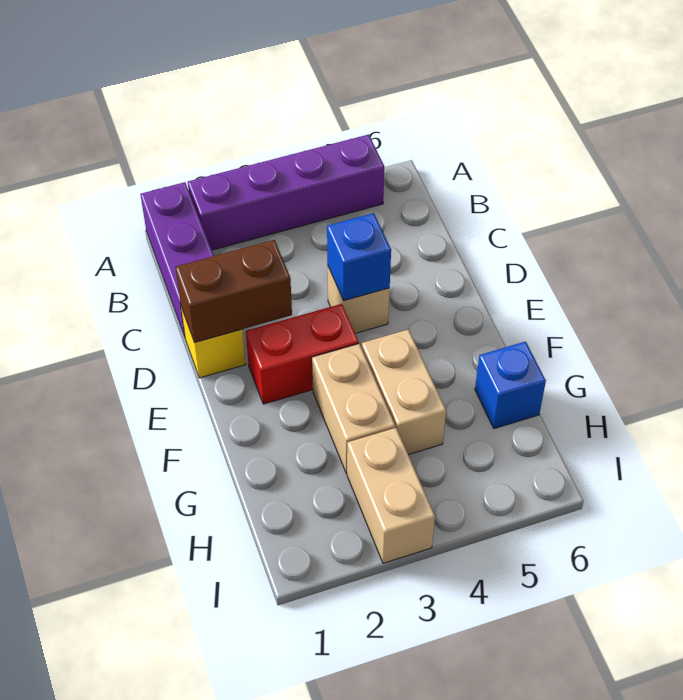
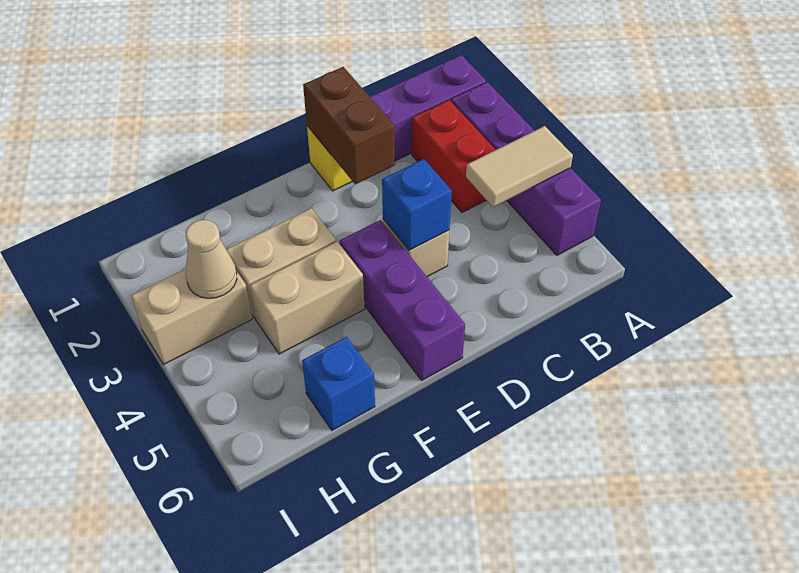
none -> tan 1x2 tile [466,126,573,207]
red 1x2 brick [246,304,359,404] -> red 1x2 brick moved to [412,100,495,213]
none -> purple 1x3 brick [340,220,465,380]
none -> tan 1x1 cone [186,220,237,298]

